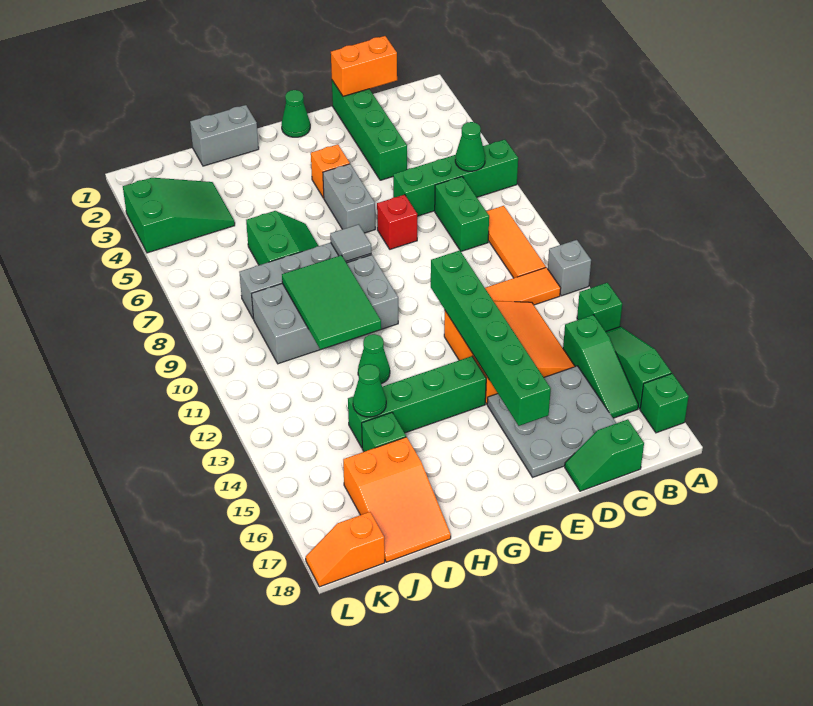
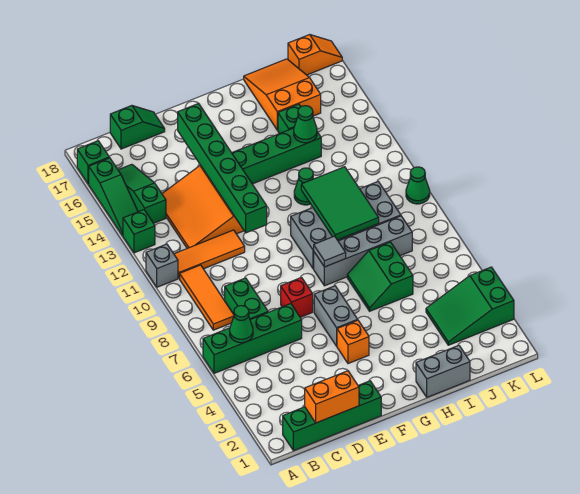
grey 3x3 plate [487,366,616,477] -> none
green 1x4 brick [332,81,407,180] -> green 1x4 brick turned to [283,381,381,451]
green 1x1 cone [282,90,310,137] -> green 1x1 cone moved to [406,167,430,204]

